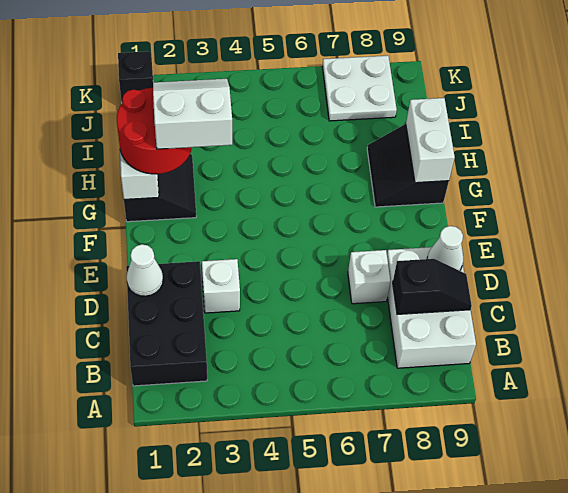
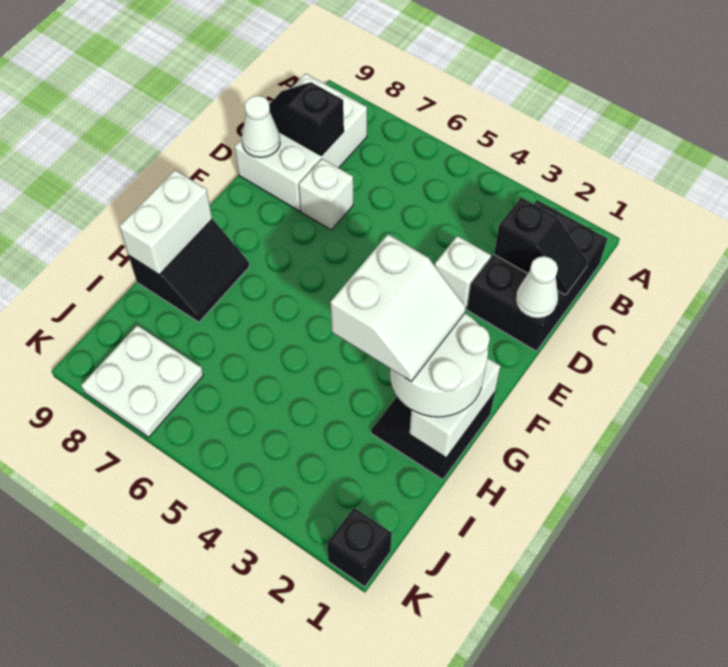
none -> black 1x2 slope [494,198,588,295]
red 2x2 round brick [117,88,192,174] -> white 2x2 round brick [390,313,490,417]
white 2x2 slope [153,79,232,149] -> white 2x2 slope turned to [330,234,466,381]

